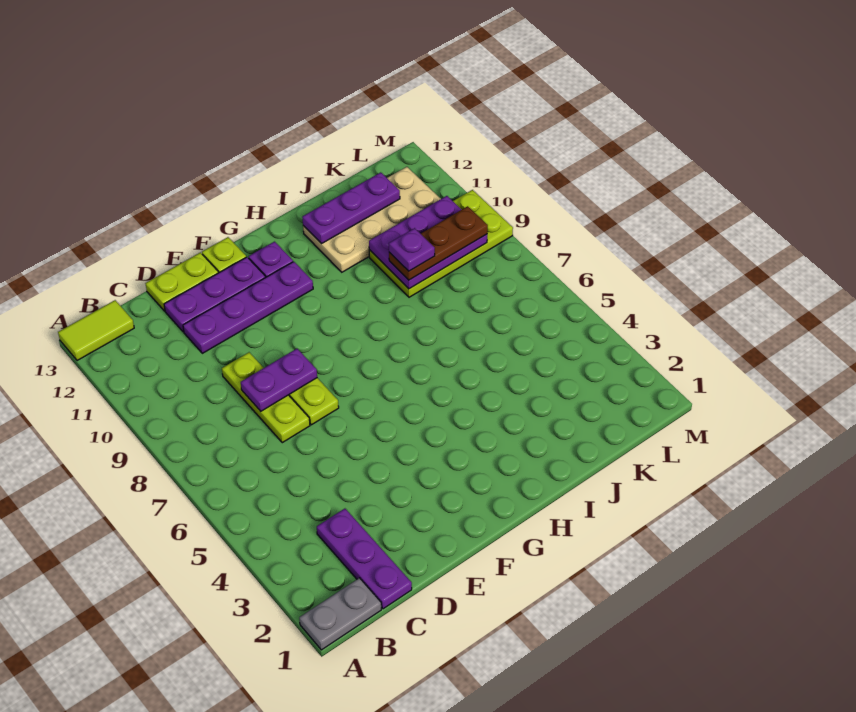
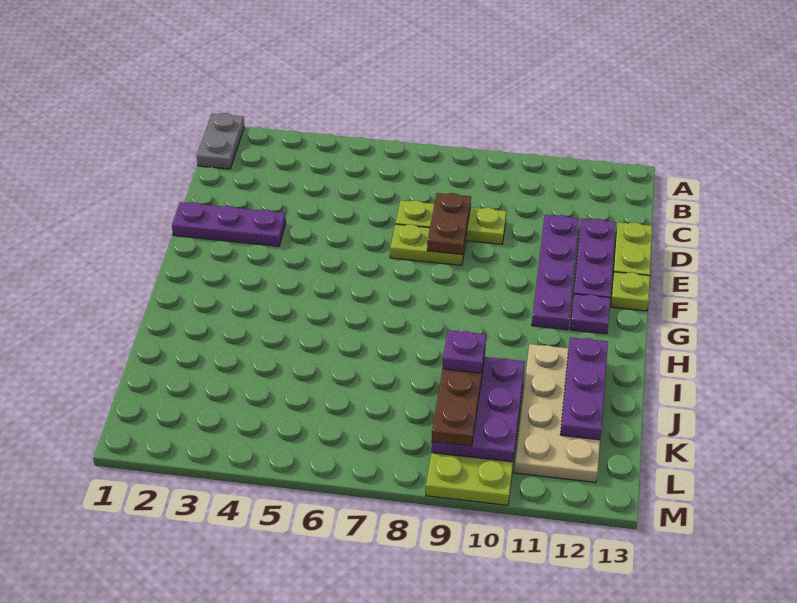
lime 1x2 tile [58,300,134,361] -> none
purple 1x3 plate [317,509,412,609] -> purple 1x3 plate moved to [172,202,286,246]
purple 1x2 plate [241,349,317,411] -> brown 1x2 plate [427,193,471,255]

